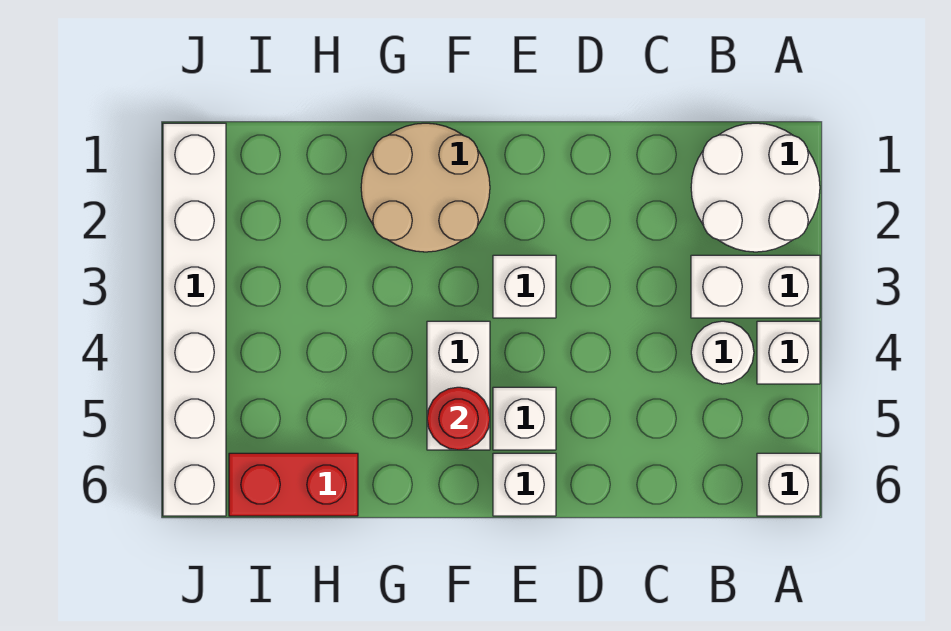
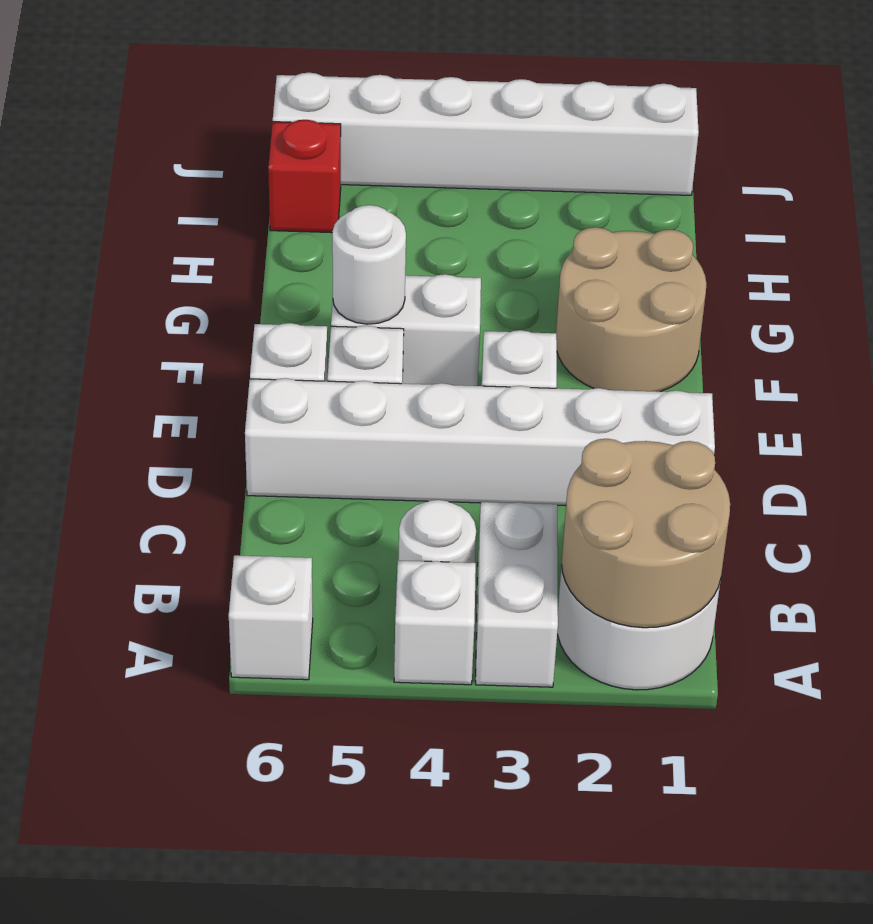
none -> tan 2x2 round brick [562,439,730,628]
none -> white 1x6 brick [245,378,715,506]
red 1x1 round brick [427,387,490,450] -> white 1x1 round brick [332,205,406,324]
red 1x2 brick [229,453,358,516] -> red 1x1 brick [268,120,341,233]

